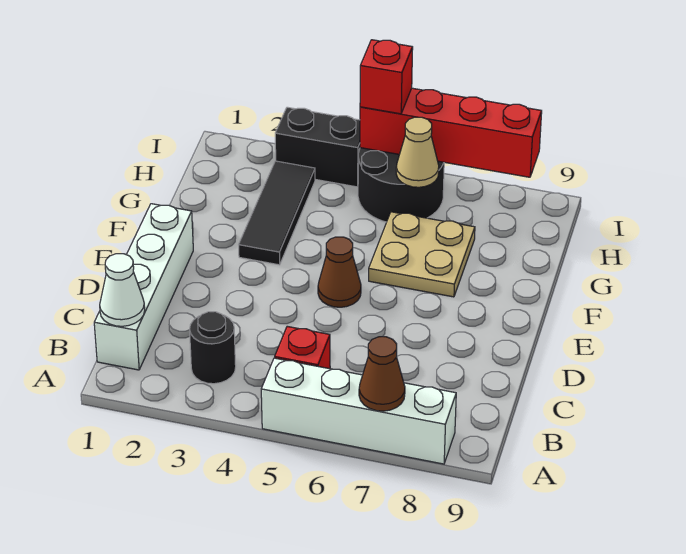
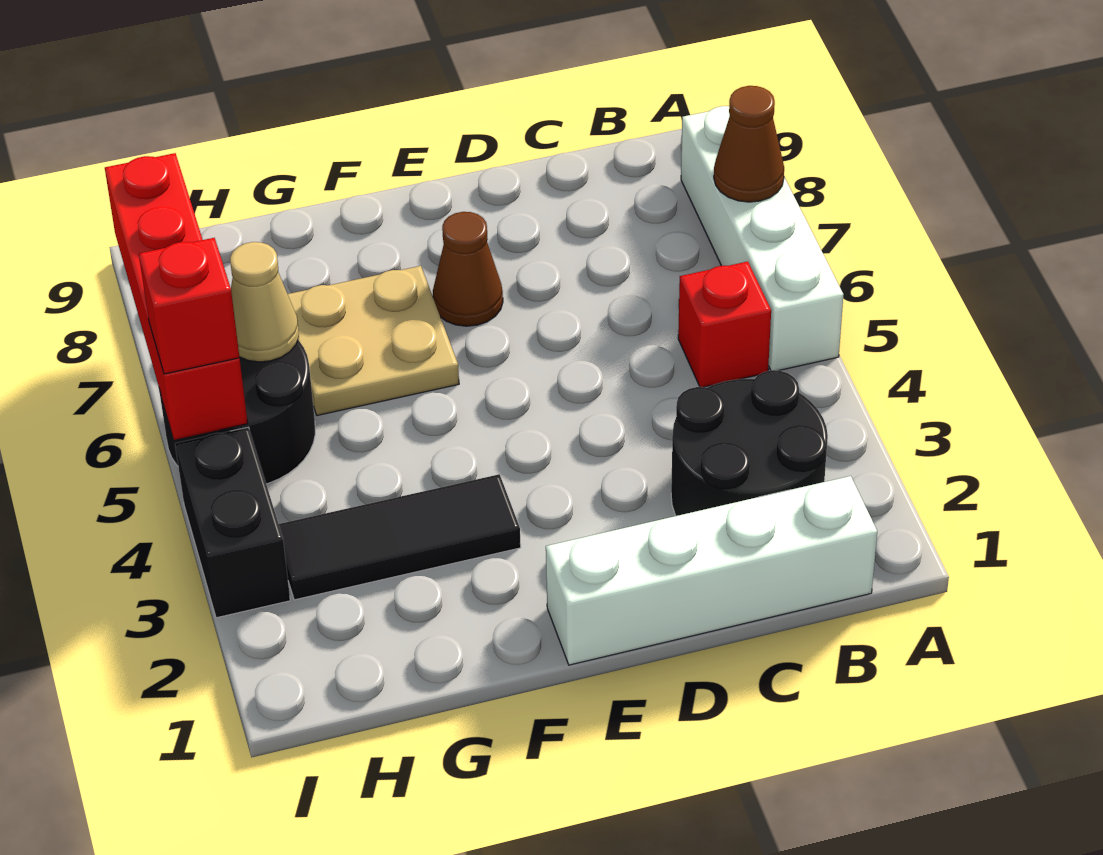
white 1x1 cone [100,254,145,326] -> none
black 1x1 round brick [190,312,236,384] -> black 2x2 round brick [671,370,828,516]
brown 1x1 cone [318,237,361,307] -> brown 1x1 cone moved to [433,212,503,326]

